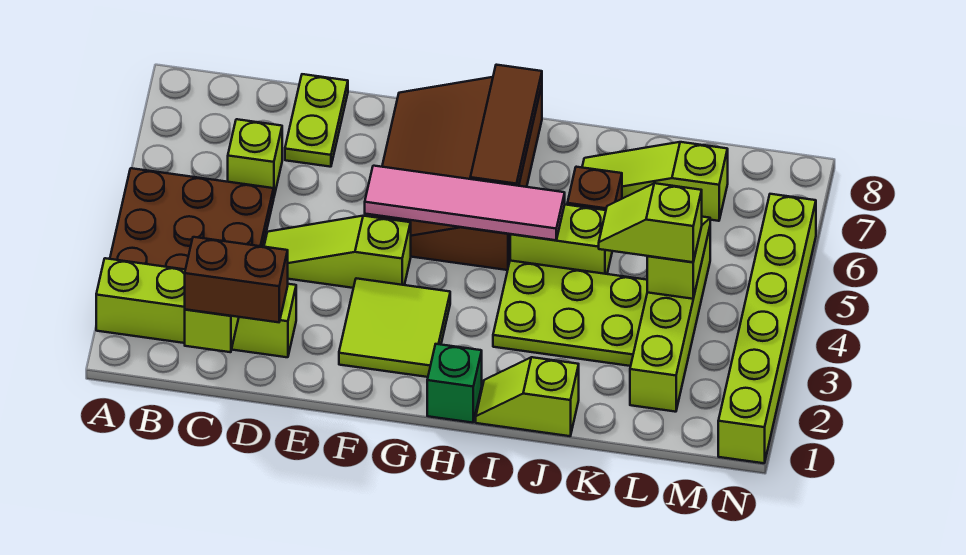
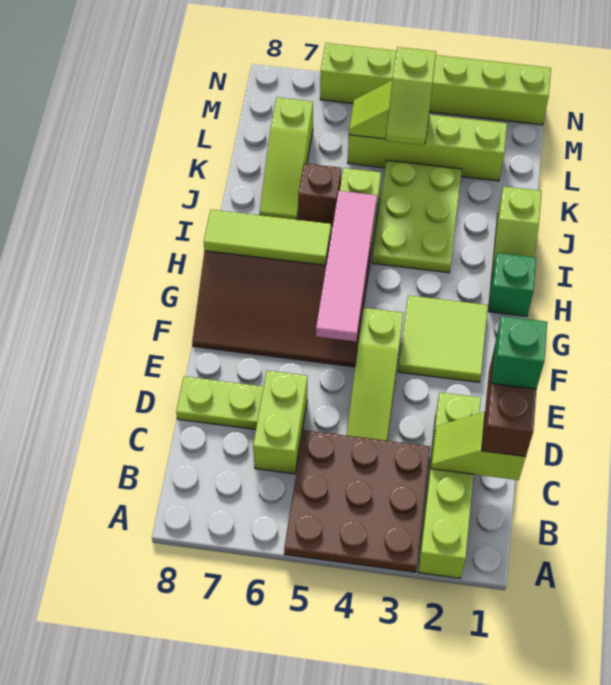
lime 1x1 brick [228,119,282,196] -> lime 1x2 brick [253,371,307,474]
none -> green 1x1 brick [491,316,547,389]
brown 1x3 tile [470,65,542,186] -> lime 1x3 tile [204,210,331,265]

